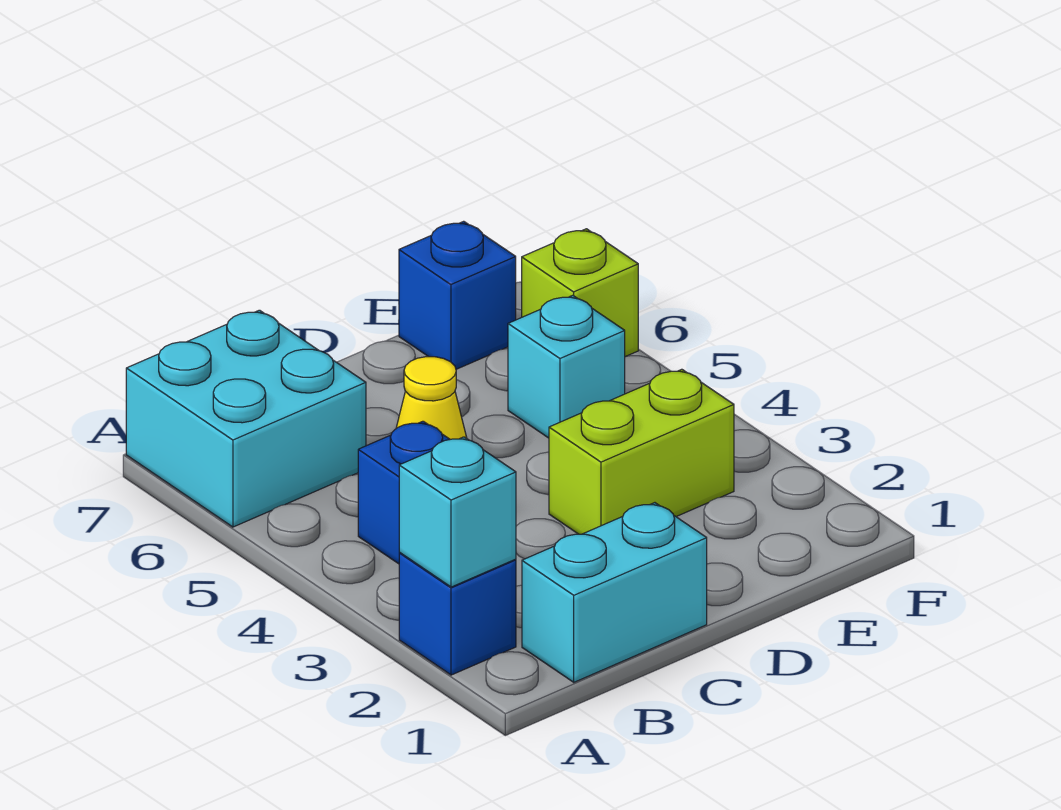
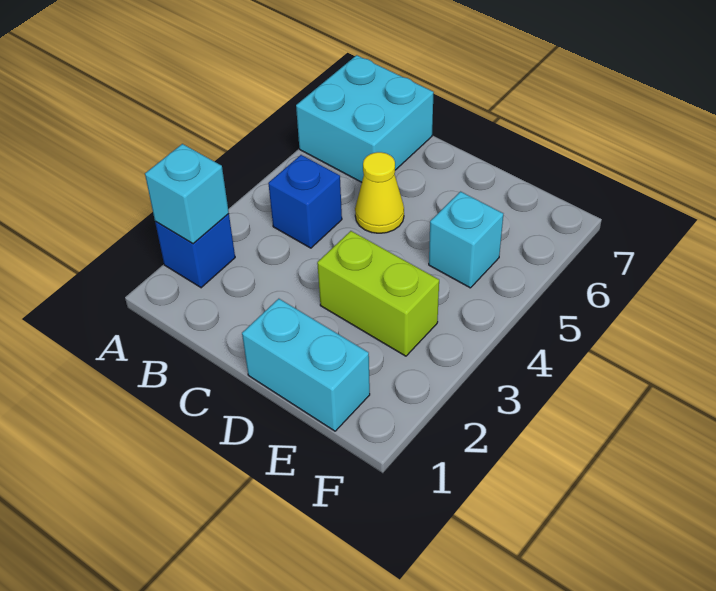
cyan 1x2 brick [522,503,707,682] -> cyan 1x2 brick moved to [242,299,370,431]
blue 1x1 brick [399,221,516,369] -> none
lime 1x1 brick [522,229,638,357] -> none

